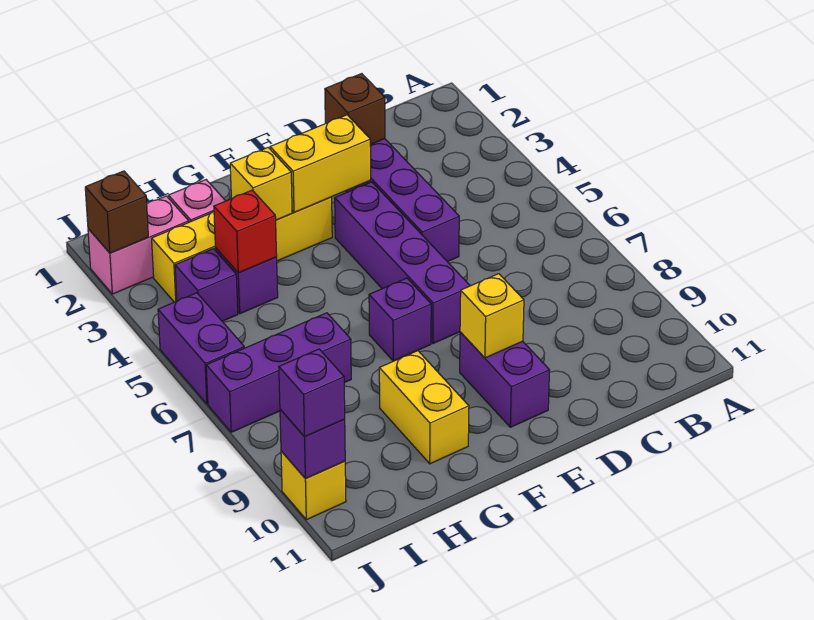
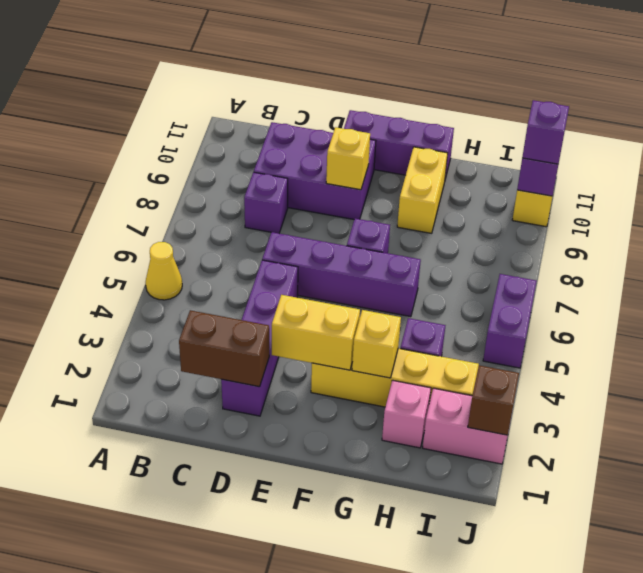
none -> yellow 1x1 cone [145,242,182,300]
brown 1x1 brick [325,74,385,145] -> brown 1x2 brick [179,310,269,387]
purple 1x4 brick [335,182,470,343] -> purple 1x4 brick turned to [262,232,421,317]
purple 1x2 brick [460,332,550,427] -> purple 2x3 brick [254,122,376,219]
red 1x1 brick [214,190,277,273] -> none
purple 1x3 brick [206,313,351,432] -> purple 1x3 brick moved to [344,110,454,179]
purple 1x1 brick [175,249,238,321] -> purple 1x1 brick moved to [244,172,288,233]

